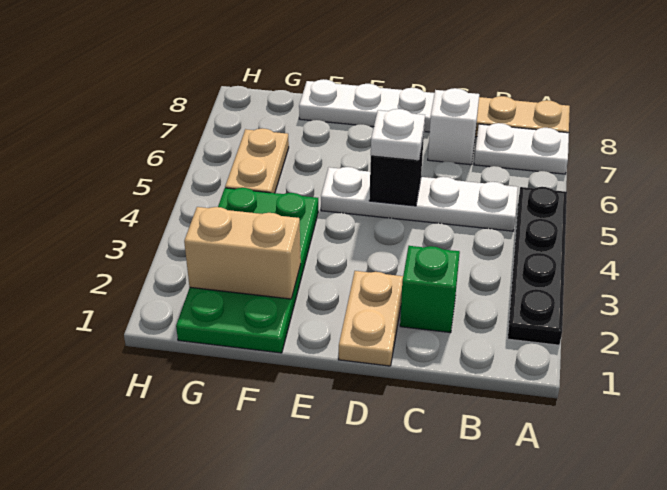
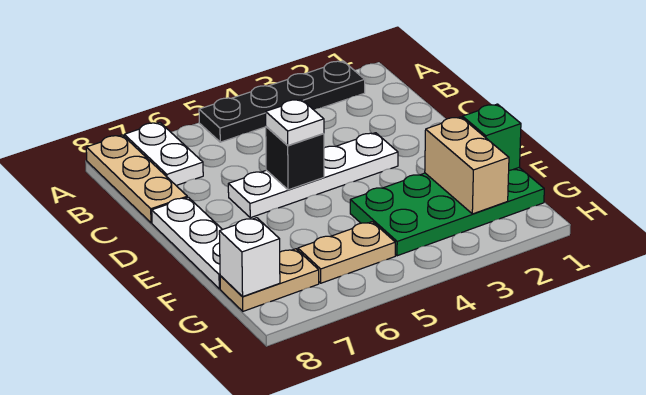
white 1x4 plate [321,167,518,231] -> white 1x4 plate turned to [228,133,398,218]
green 1x1 brick [400,246,460,333] -> green 1x1 brick moved to [463,104,521,170]
white 1x1 brick [428,88,479,165] -> white 1x1 brick moved to [219,218,280,297]
tan 1x2 plate [339,271,403,366] -> tan 1x2 plate moved to [220,249,319,311]

